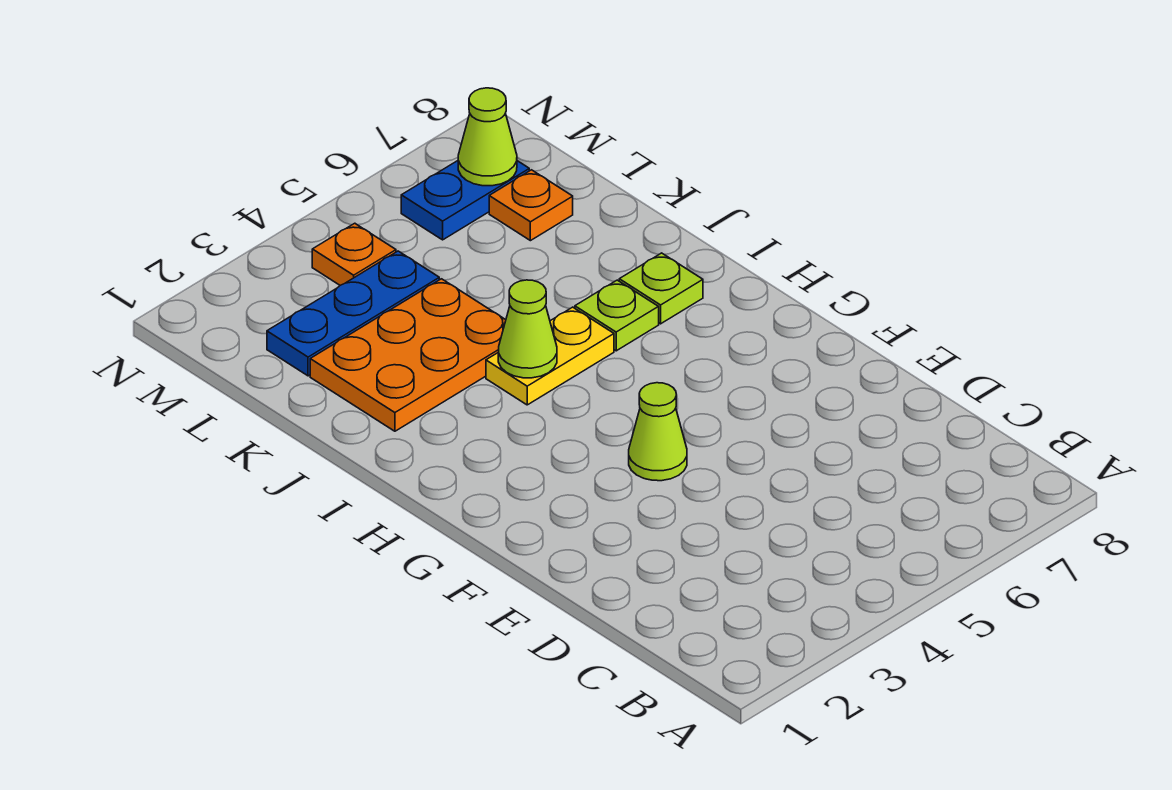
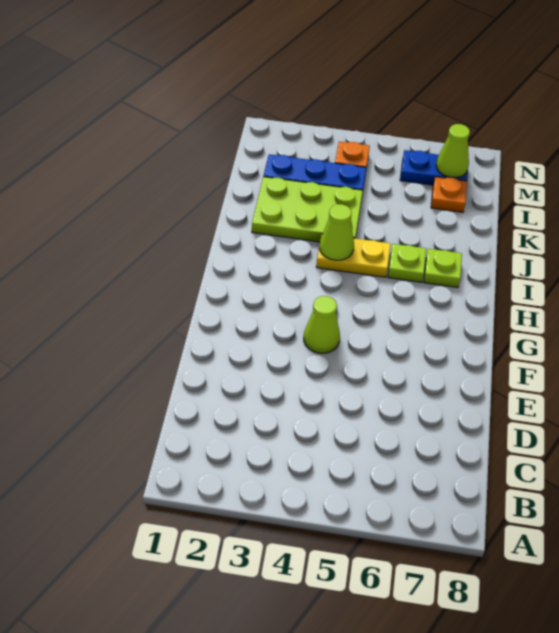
orange 2x3 plate [310,279,506,431] -> lime 2x3 plate [252,177,363,242]

